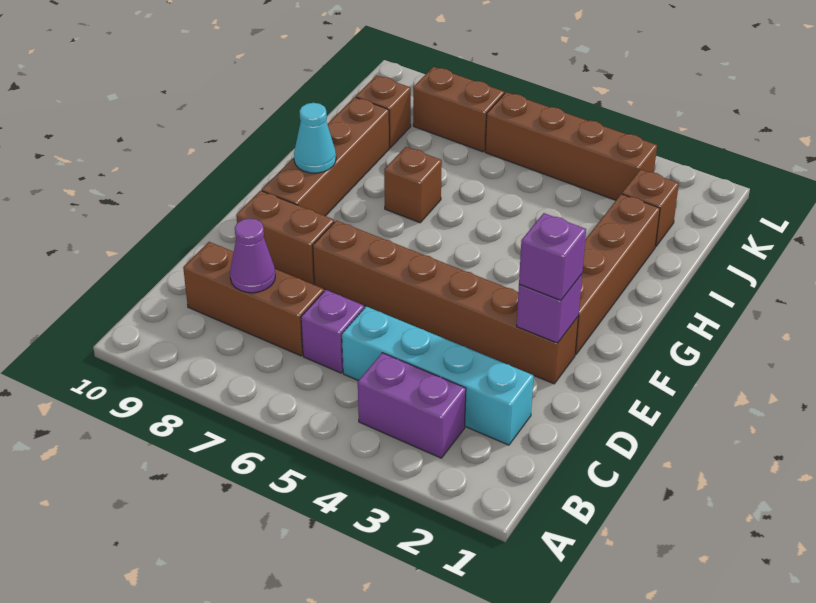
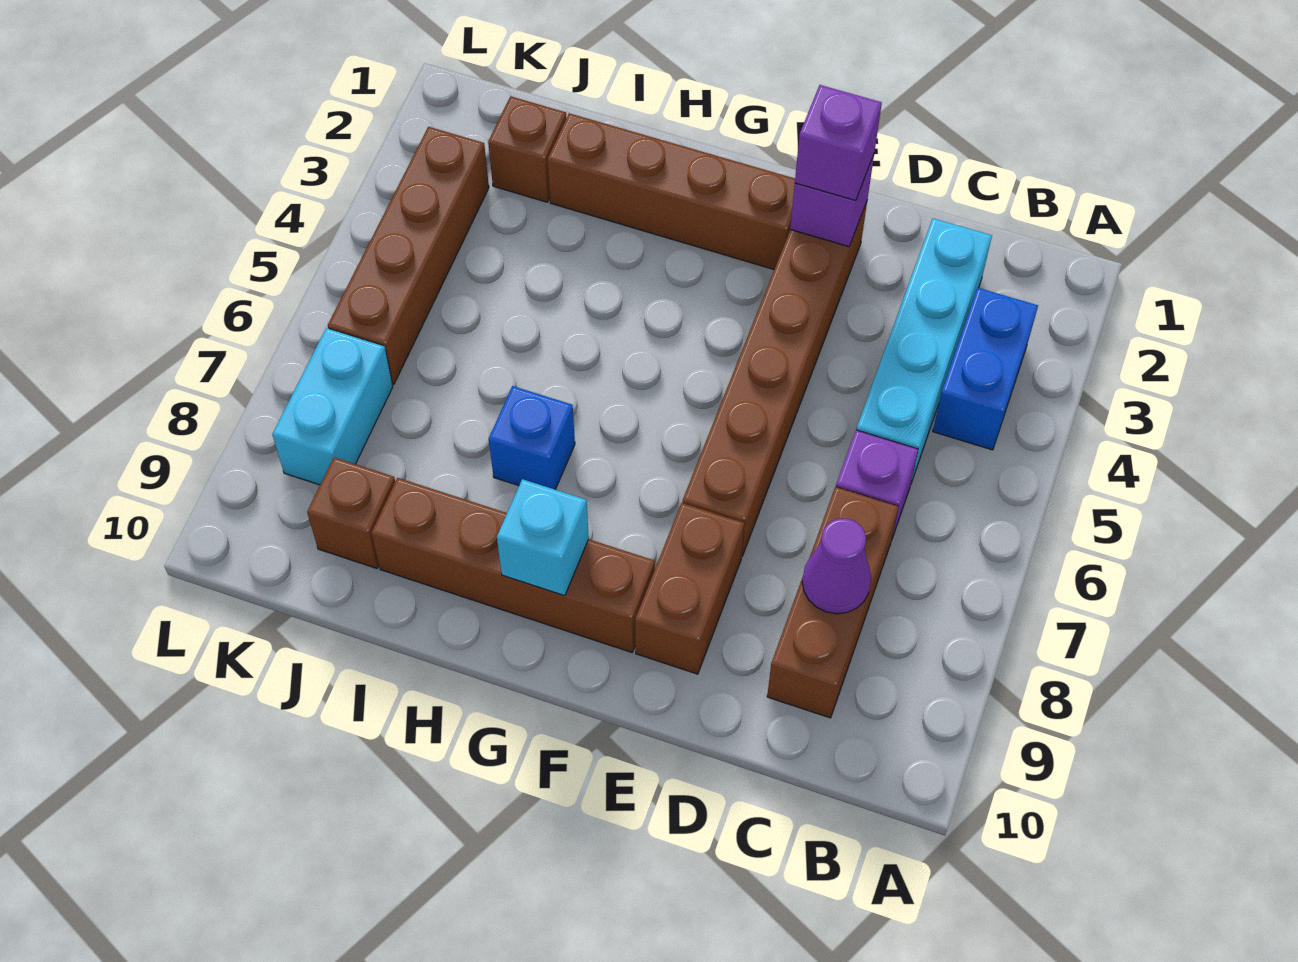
purple 1x2 brick [358,353,466,458] -> blue 1x2 brick [933,288,1038,450]
cyan 1x1 cone [294,103,336,173] -> cyan 1x1 brick [497,479,589,596]
brown 1x1 brick [384,147,442,223] -> blue 1x1 brick [489,386,575,490]
brown 1x2 brick [413,67,504,152] -> cyan 1x2 brick [272,328,393,485]

